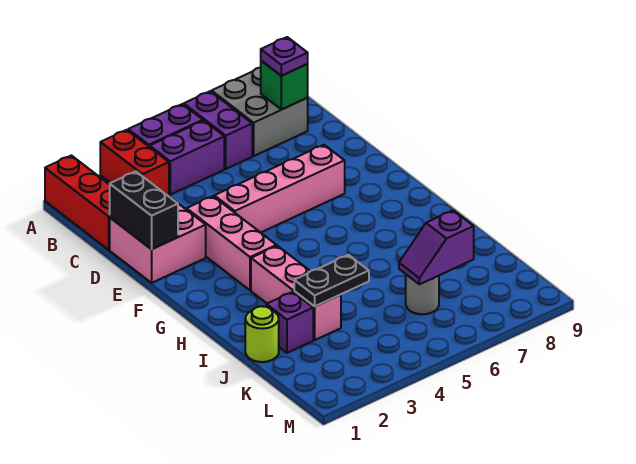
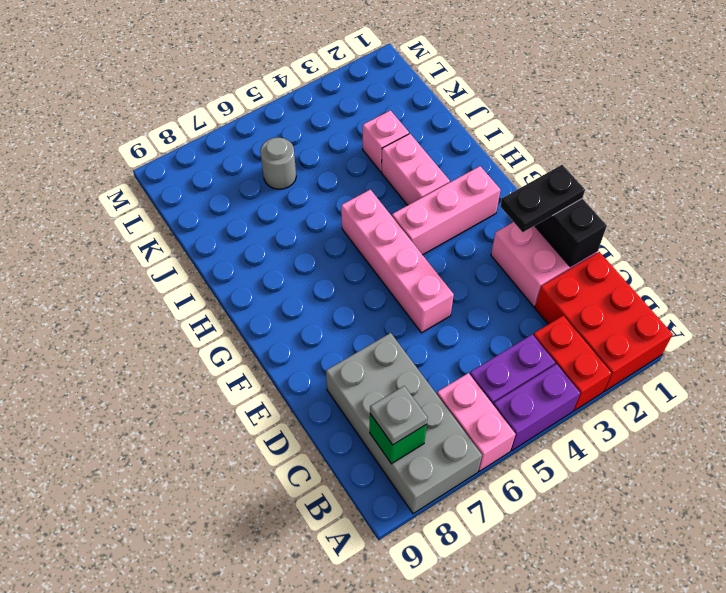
red 1x3 brick [45,155,110,250] -> red 2x3 brick [535,252,673,391]
purple 1x2 brick [184,91,252,169] -> pink 1x2 brick [437,373,515,471]
grey 2x2 brick [212,67,308,156] -> grey 2x4 brick [326,333,482,514]
purple 1x1 plate [261,37,308,76] -> grey 1x1 plate [370,386,428,445]
pink 1x3 brick [187,196,277,290] -> pink 1x3 brick turned to [392,166,500,255]
pink 1x4 brick [214,145,345,233] -> pink 1x4 brick turned to [341,190,454,333]
lime 1x1 round brick [245,306,279,362] -> none
purple 1x1 brick [266,292,313,353] -> none
black 1x2 plate [294,255,369,306] -> black 1x2 plate moved to [500,165,585,232]
purple 1x2 slope [399,210,474,284] -> none

